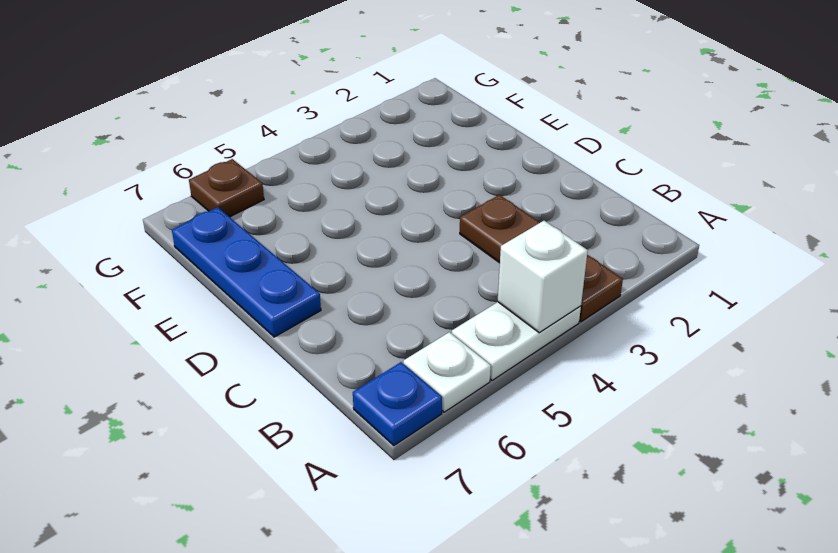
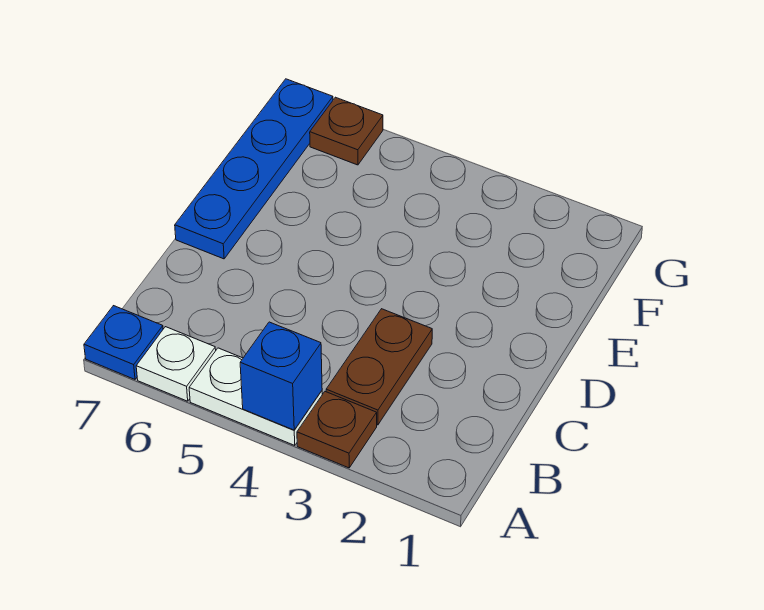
white 1x1 brick [498,221,588,333] -> blue 1x1 brick [240,322,322,430]
blue 1x3 plate [172,207,321,337] -> blue 1x4 plate [175,79,333,259]

